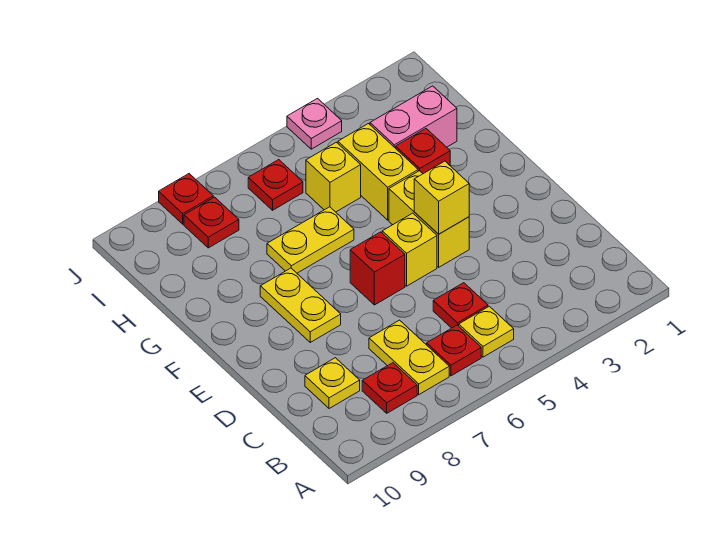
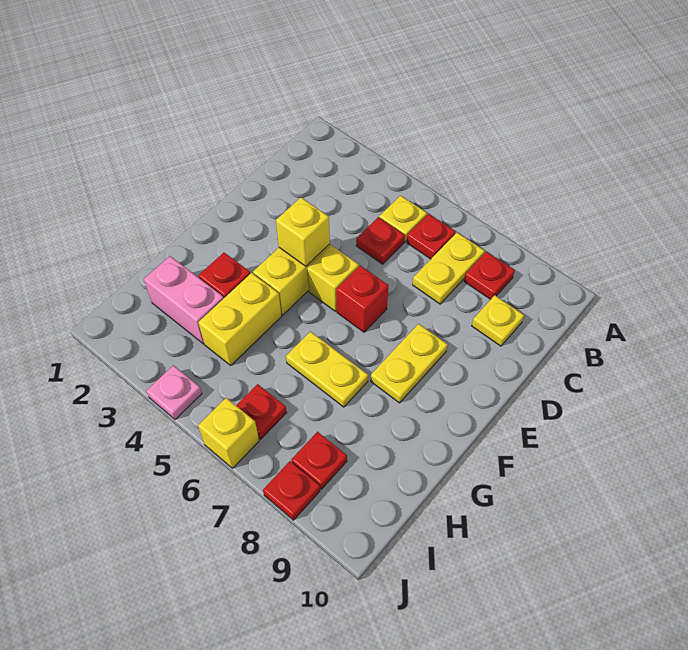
yellow 1x1 brick [306,142,361,212] -> yellow 1x1 brick moved to [198,398,259,468]

